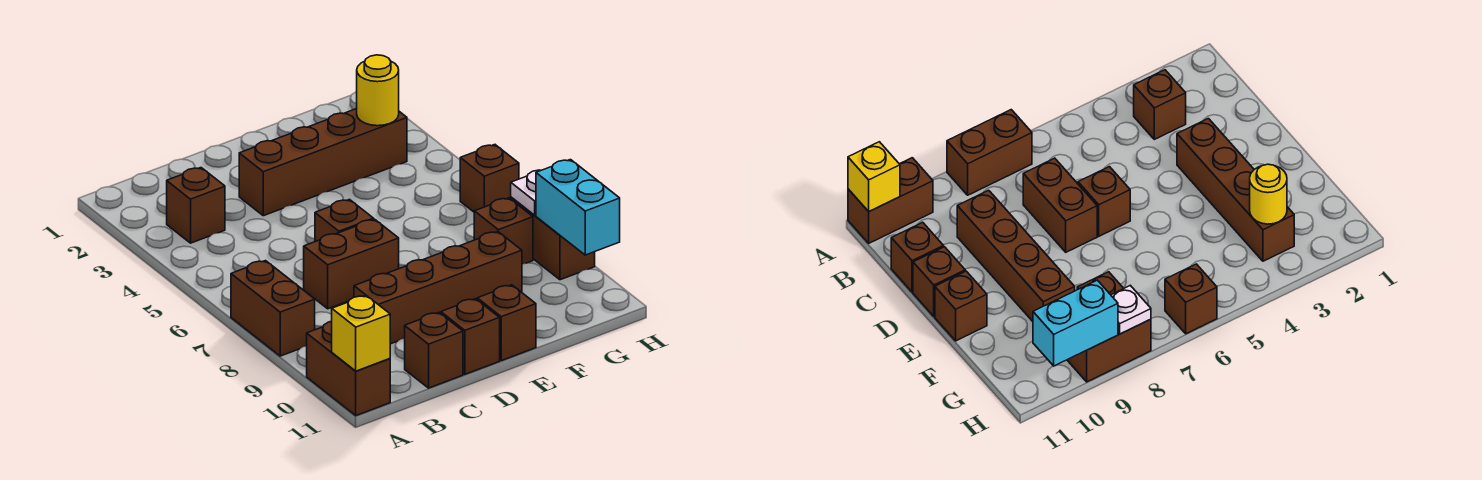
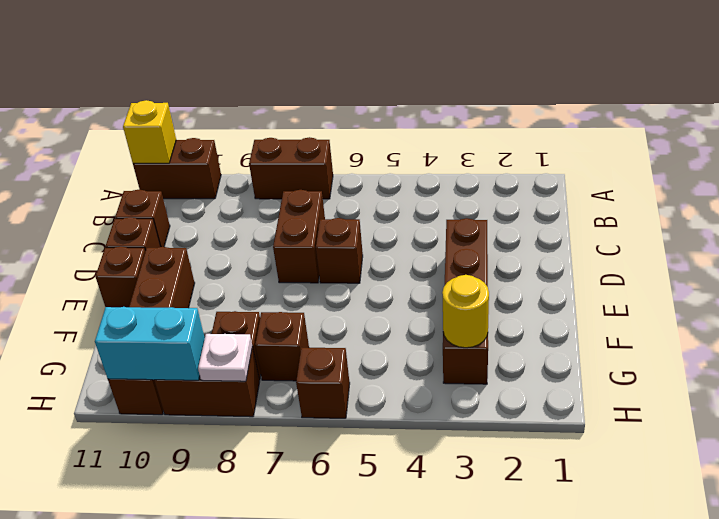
brown 1x1 brick [167,168,225,243] -> brown 1x1 brick moved to [255,312,309,381]
brown 1x4 brick [354,231,522,344] -> brown 1x4 brick moved to [108,247,195,415]

